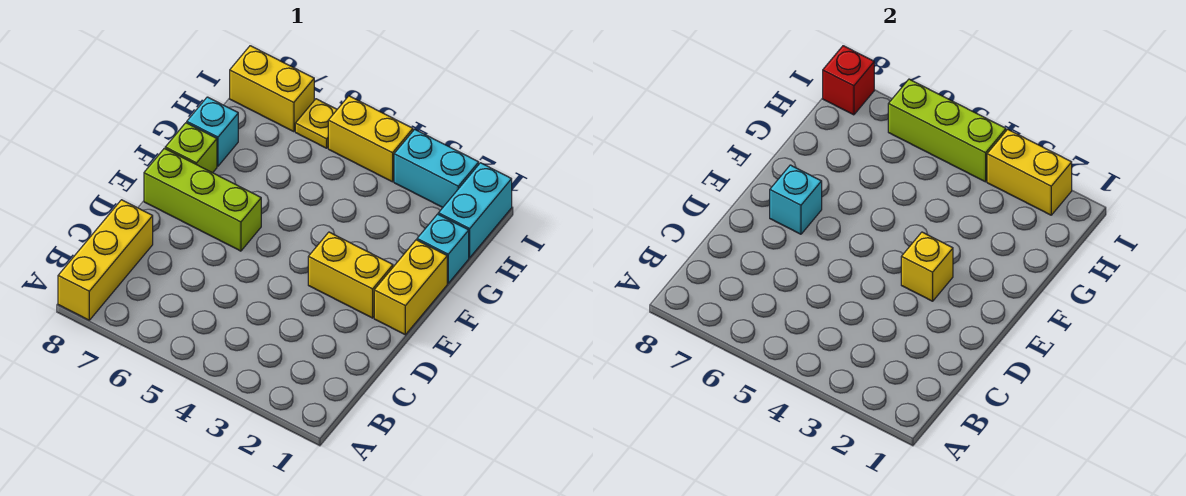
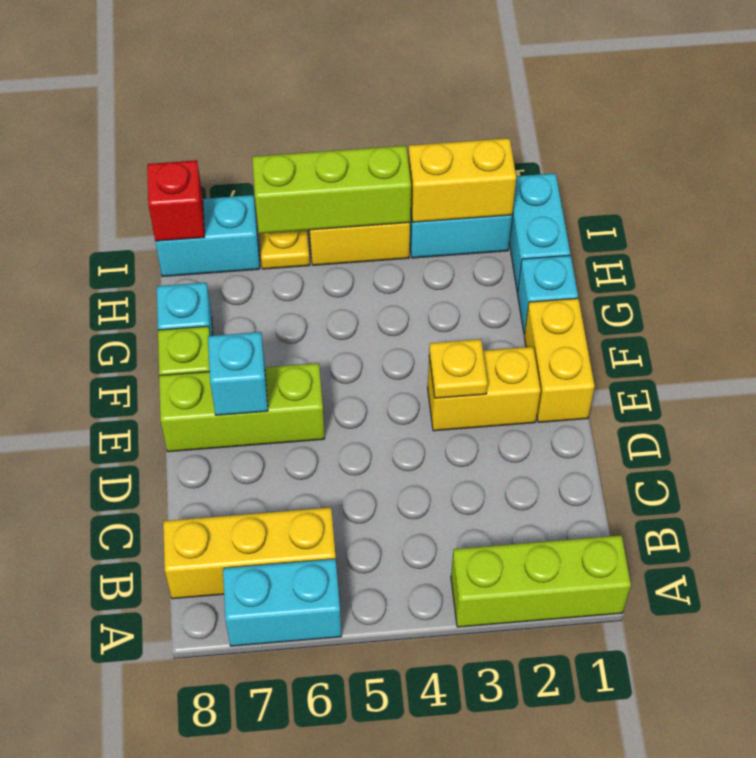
none -> lime 1x3 brick [451,535,631,627]
none -> cyan 1x2 brick [223,559,341,646]
yellow 1x3 brick [58,200,153,320] -> yellow 1x3 brick turned to [163,507,336,599]
yellow 1x1 brick [901,232,953,301] -> yellow 1x1 plate [429,339,488,398]
yellow 1x2 brick [230,46,314,132] -> cyan 1x2 brick [155,195,260,277]

